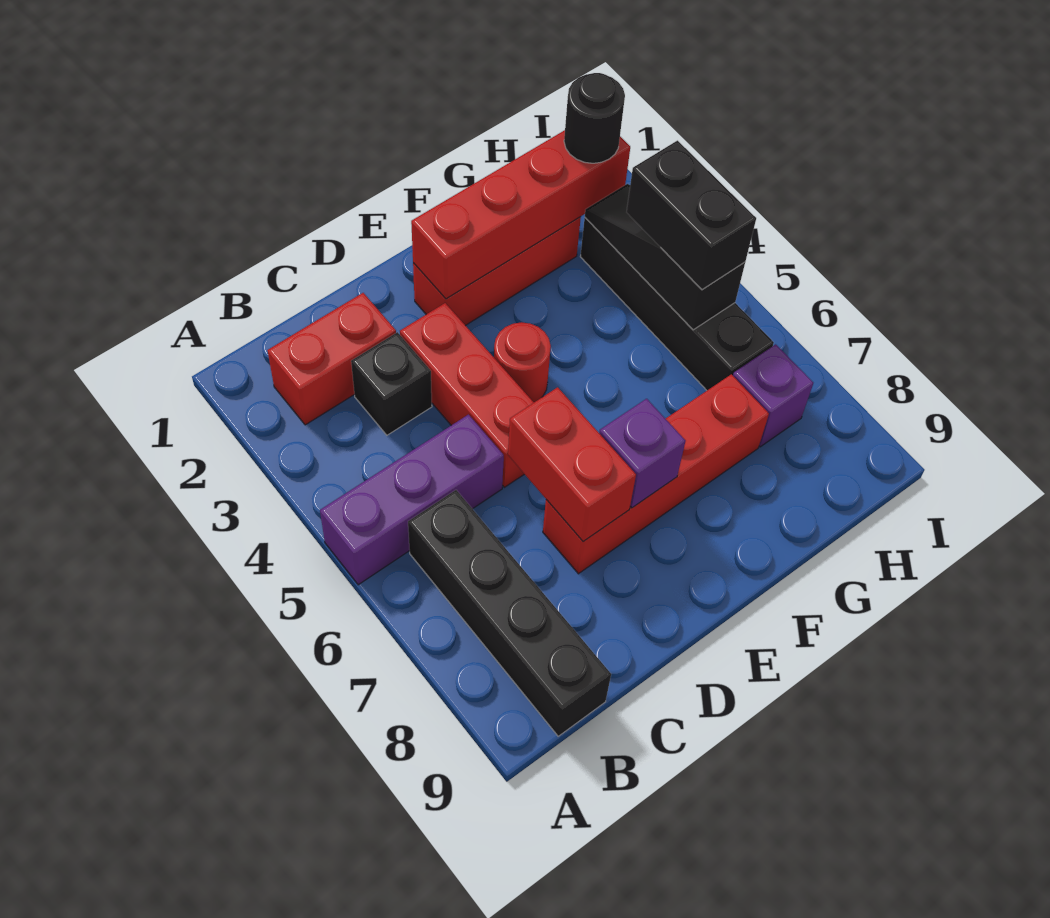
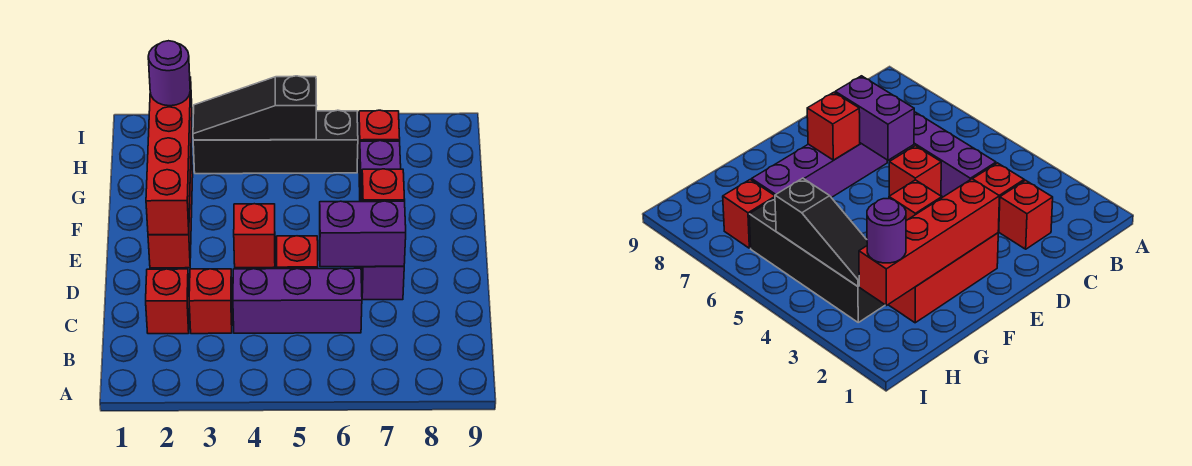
purple 1x3 brick [320,415,504,585] -> purple 1x3 brick turned to [233,268,362,333]
red 1x2 brick [268,293,396,425] -> red 1x1 brick [146,269,189,334]
black 1x4 brick [408,490,611,736] -> none
black 1x1 brick [351,332,432,435] -> red 1x1 brick [189,269,232,334]
red 1x3 brick [400,303,534,487] -> red 1x1 brick [277,236,318,269]
red 1x2 brick [508,387,636,542] -> purple 1x2 brick [320,201,406,267]
red 1x4 brick [543,374,769,574] -> purple 1x4 brick [359,141,404,300]
red 1x1 round brick [494,322,551,402] -> red 1x1 brick [234,204,275,268]
purple 1x1 brick [599,399,686,508] -> red 1x1 brick [362,169,405,202]
black 1x1 round brick [564,73,625,163] -> purple 1x1 round brick [148,41,190,106]
black 1x2 brick [627,141,756,290] -> none
purple 1x1 brick [733,344,813,447] -> red 1x1 brick [358,110,400,161]

